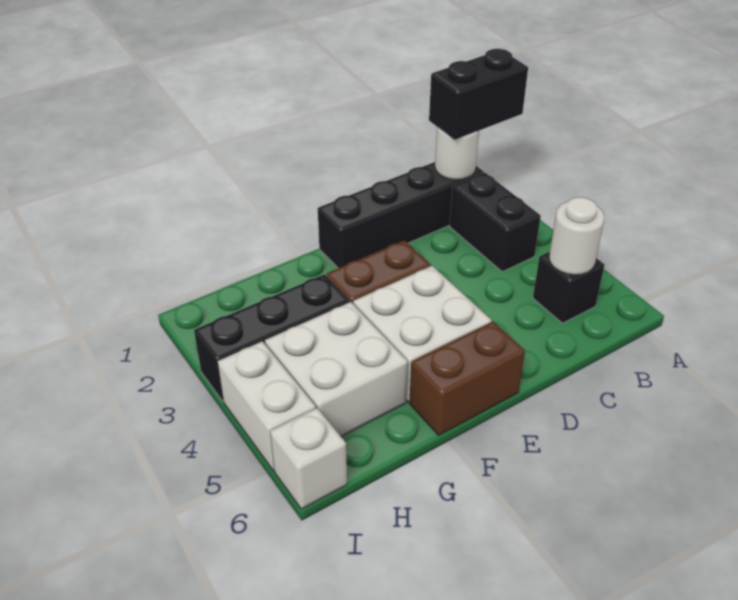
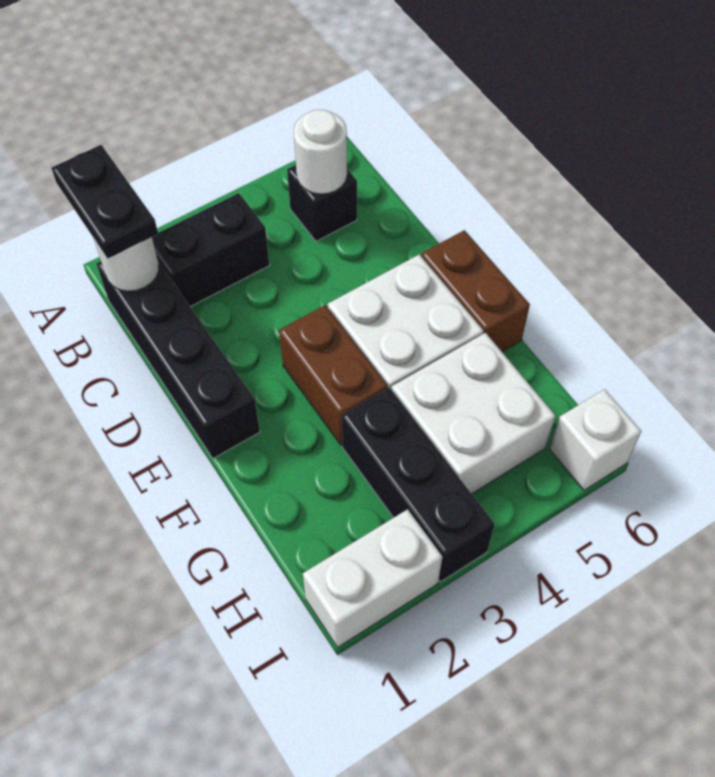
black 1x2 brick [429,49,528,140] -> black 1x2 plate [52,145,158,258]
white 1x2 brick [218,341,316,471] -> white 1x2 brick moved to [303,509,443,648]

